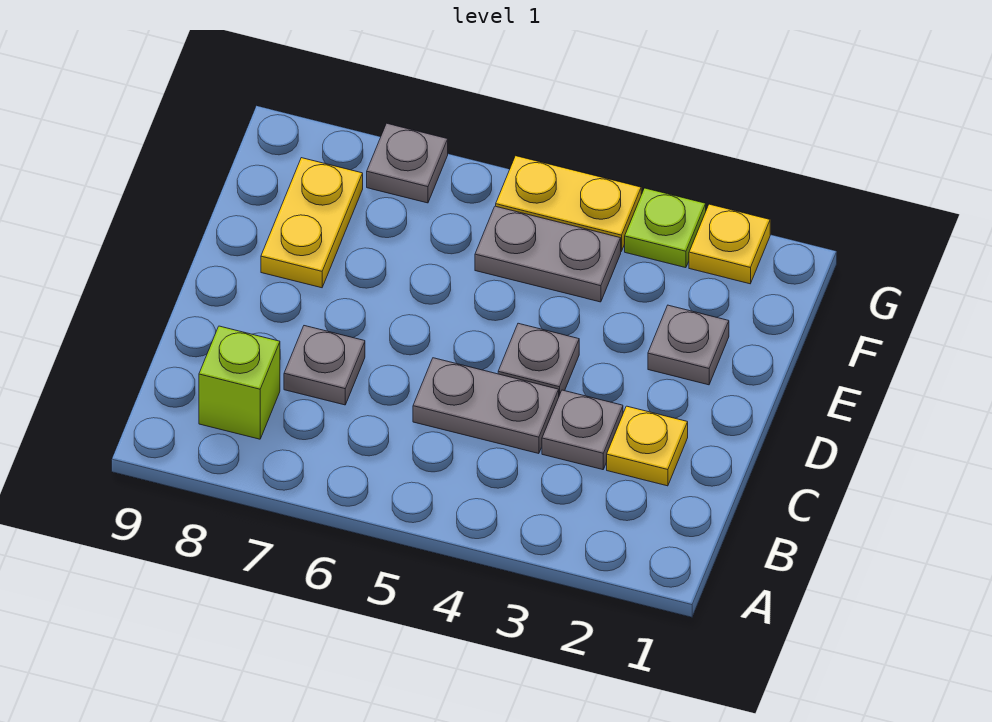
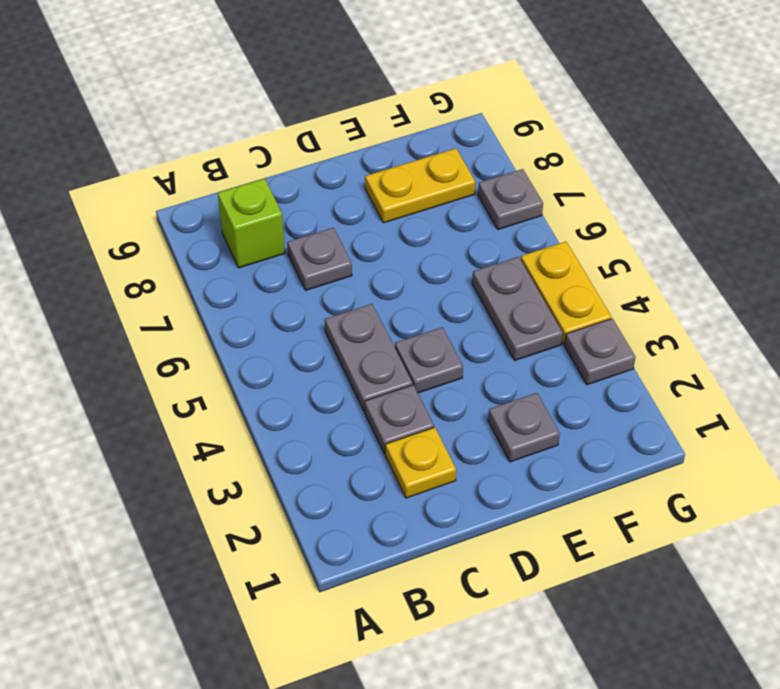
yellow 1x1 plate [689,204,770,284] -> none
lime 1x1 plate [625,188,706,268] -> grey 1x1 plate [565,318,636,385]

